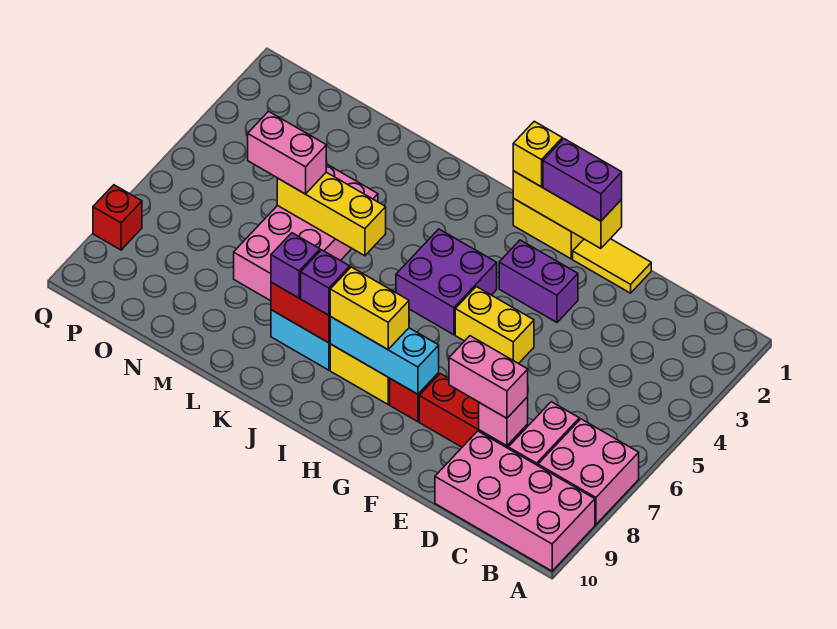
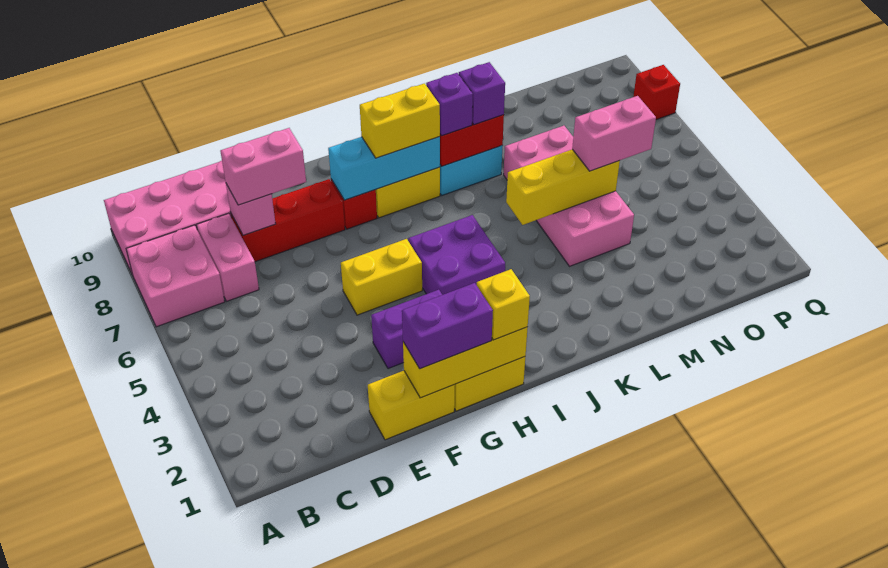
yellow 1x2 tile [573,239,651,293] -> yellow 1x2 brick [368,371,455,440]

